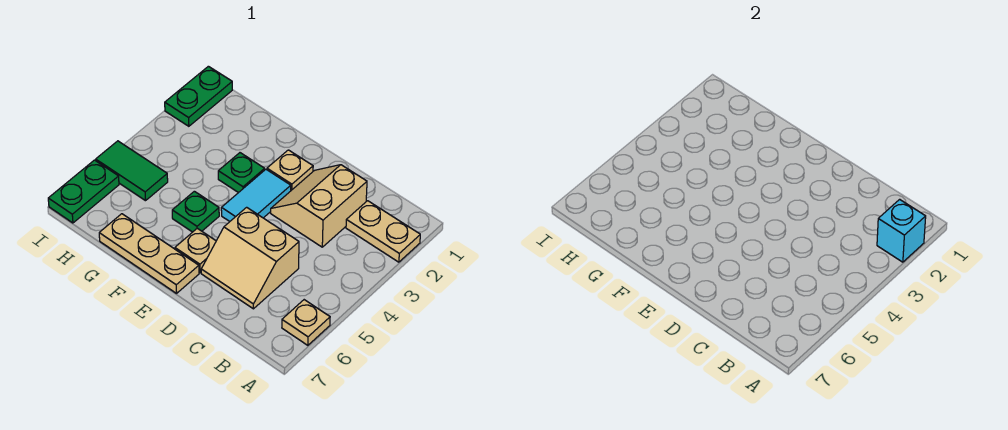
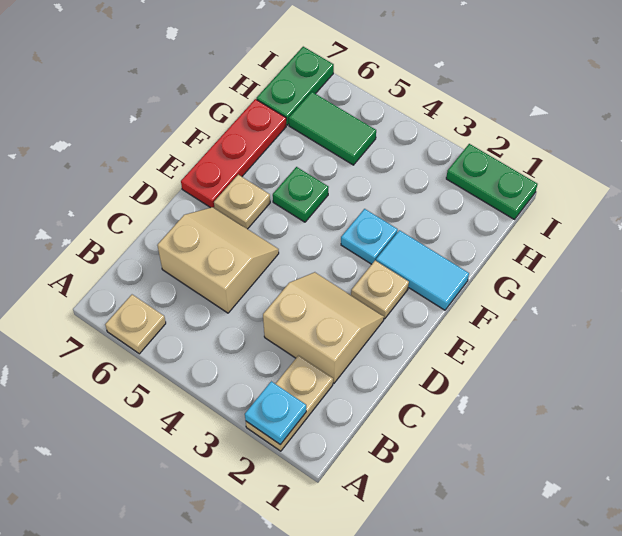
cyan 1x1 brick [877,199,926,262] -> cyan 1x1 plate [245,381,306,445]
tan 2x2 slope [201,207,299,309] -> tan 2x2 slope turned to [157,207,279,313]
cyan 1x2 tile [221,169,291,221] -> cyan 1x2 tile moved to [376,230,469,310]
tan 1x3 plate [99,214,199,293] -> red 1x3 plate [181,99,286,208]
green 1x1 plate [218,153,265,193] -> cyan 1x1 plate [341,209,398,264]
green 1x2 tile [96,141,168,201] -> green 1x2 tile turned to [289,92,376,165]
green 1x2 plate [48,160,119,223] -> green 1x2 plate turned to [256,47,334,125]

